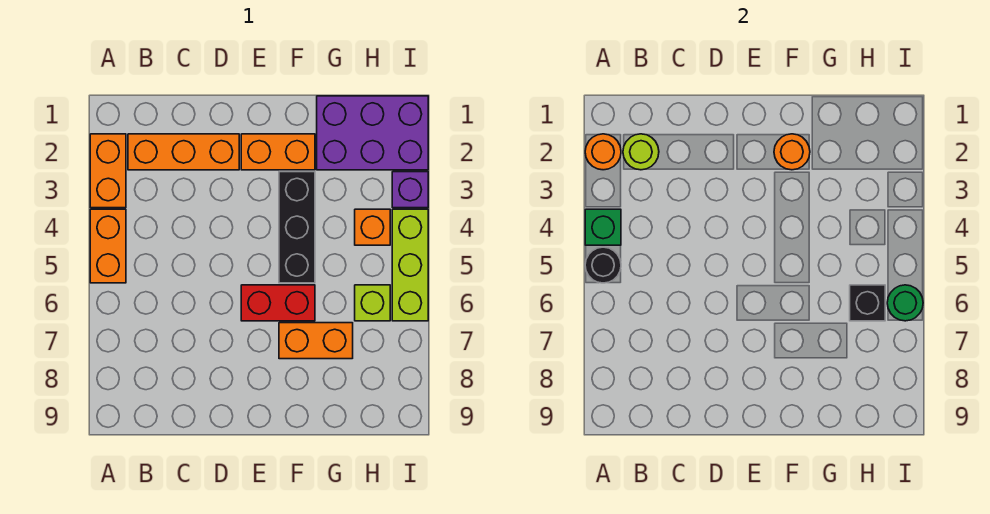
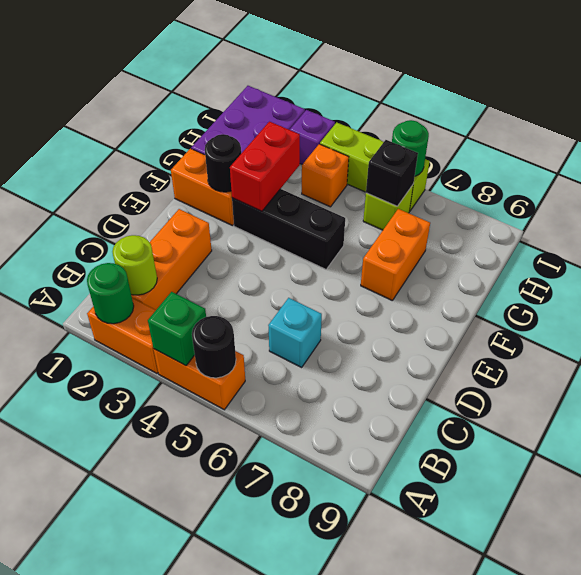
orange 1x1 round brick [585,134,621,170] -> green 1x1 round brick [87,263,134,324]
none -> cyan 1x1 brick [268,298,322,367]
orange 1x2 brick [241,134,315,170] -> orange 1x2 brick turned to [171,149,234,225]
red 1x2 brick [241,285,315,321] -> red 1x2 brick moved to [230,122,300,211]
orange 1x1 round brick [774,134,810,170] -> black 1x1 round brick [205,134,241,192]

